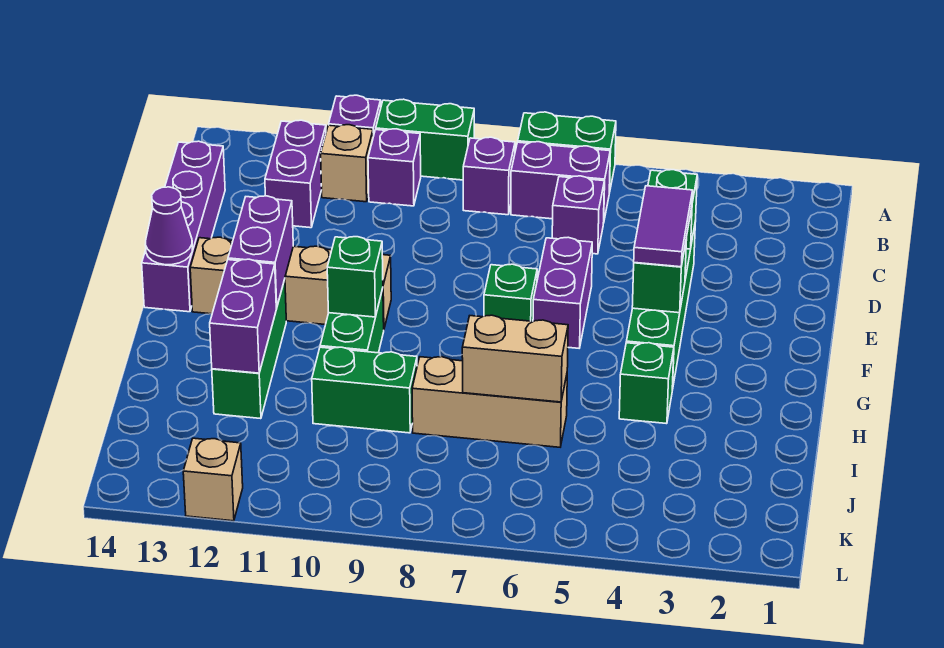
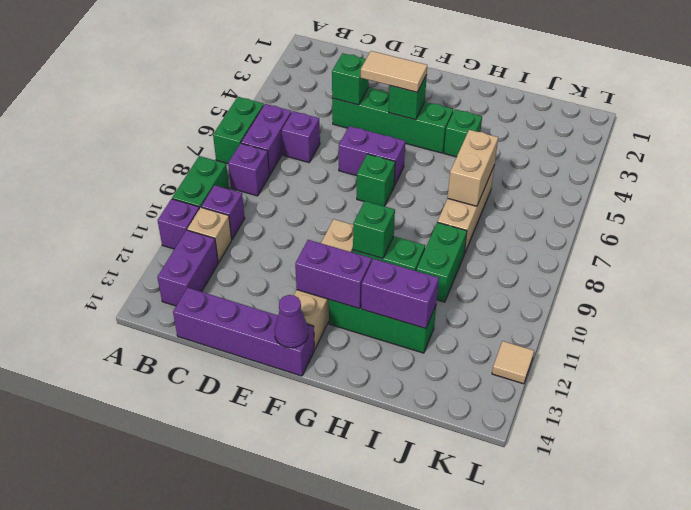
purple 1x2 brick [265,120,326,228] -> purple 1x2 brick turned to [157,230,218,306]
purple 1x2 tile [634,186,693,267] -> tan 1x2 tile [361,51,427,92]
tan 1x1 brick [183,438,243,521] -> tan 1x1 tile [492,341,534,384]

